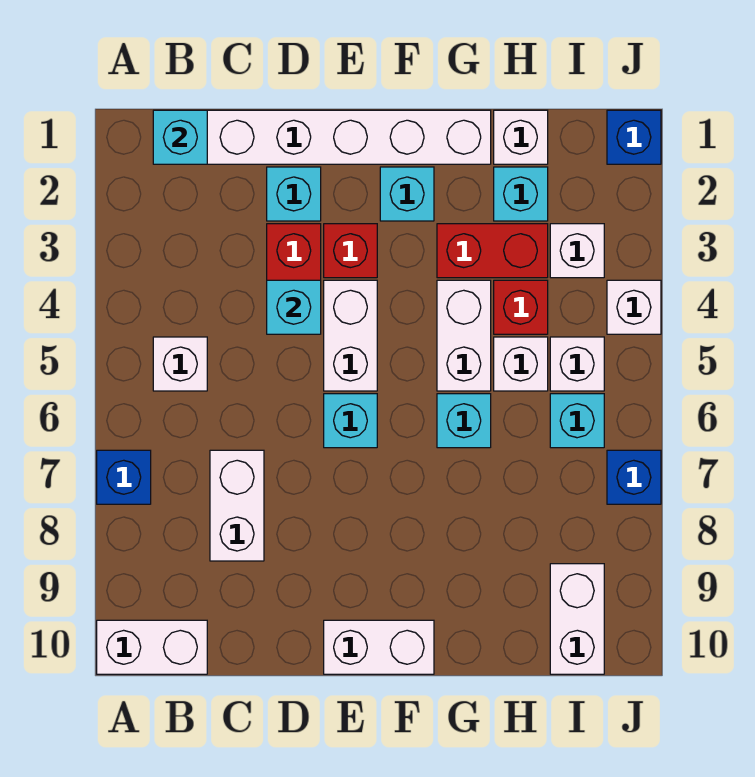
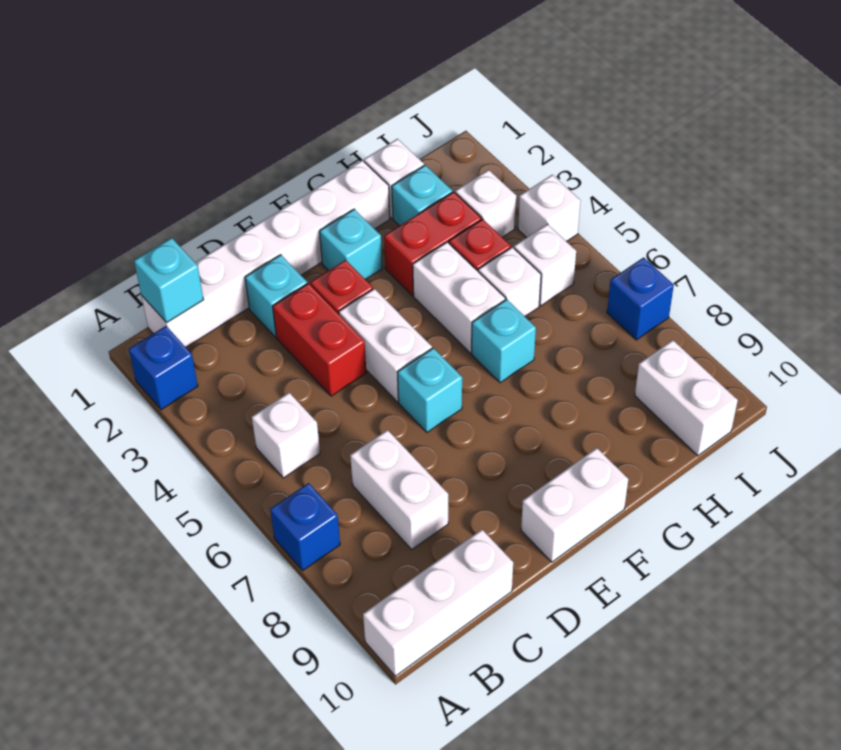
white 1x2 brick [97,620,207,674] -> white 1x3 brick [363,530,513,676]
cyan 1x1 brick [267,280,321,334] -> none
cyan 1x1 brick [550,394,604,448] -> none
blue 1x1 brick [607,110,661,164] -> blue 1x1 brick moved to [129,326,198,410]

